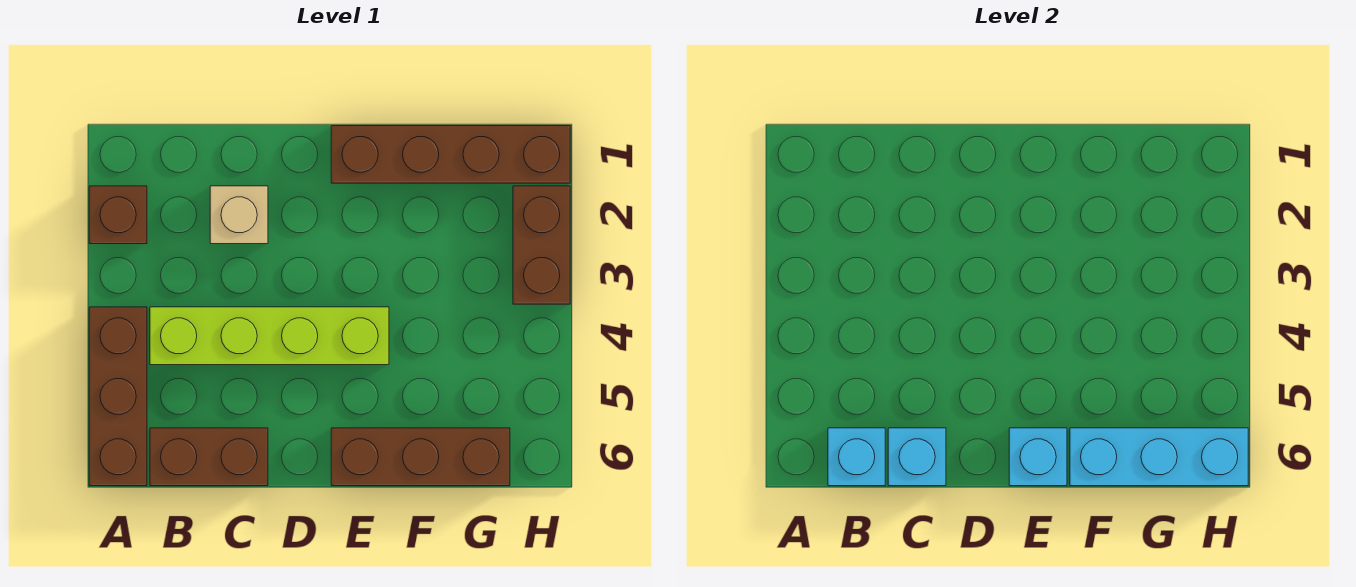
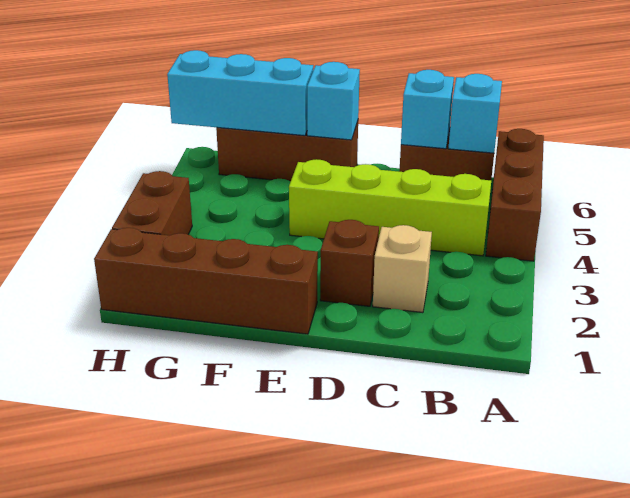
brown 1x1 brick [89,186,147,244] -> brown 1x1 brick moved to [320,220,379,306]

